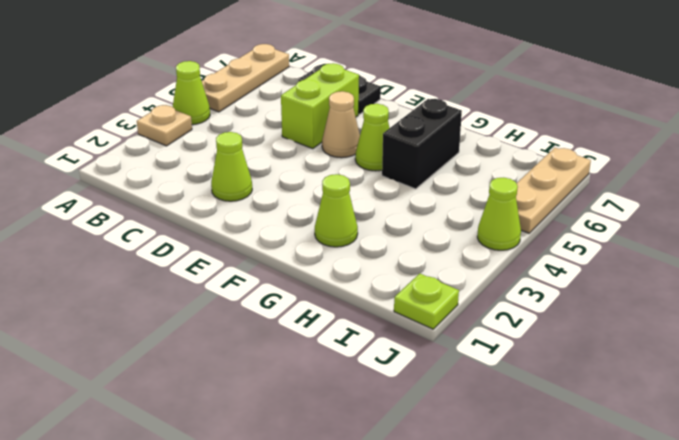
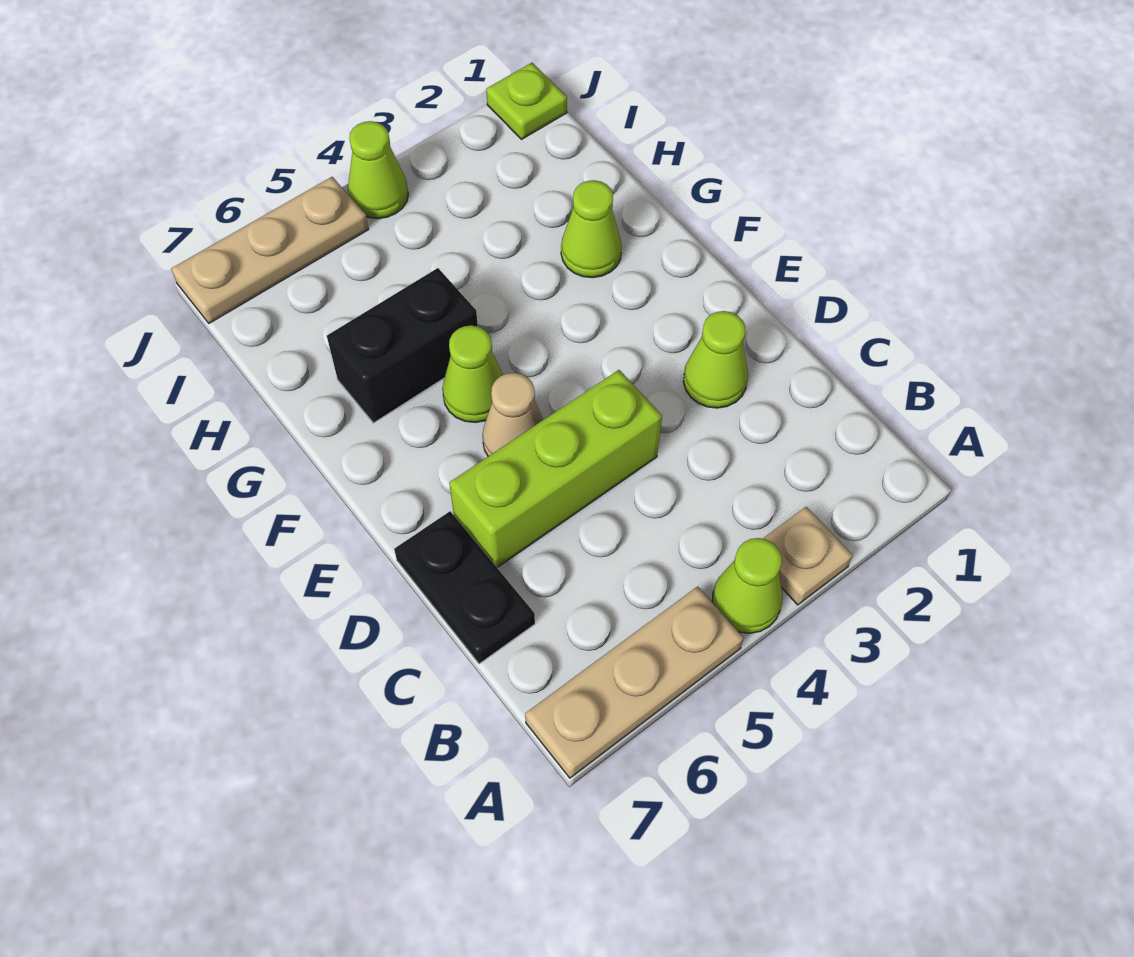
lime 1x2 brick [281,63,359,149] -> lime 1x3 brick [449,370,662,568]

